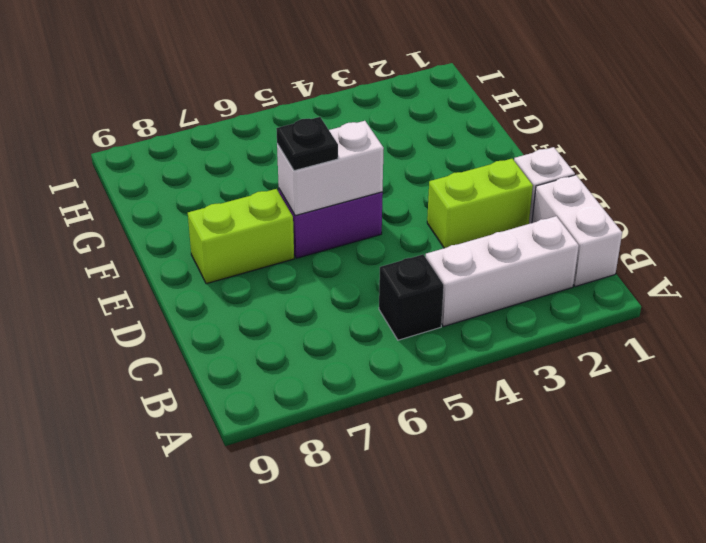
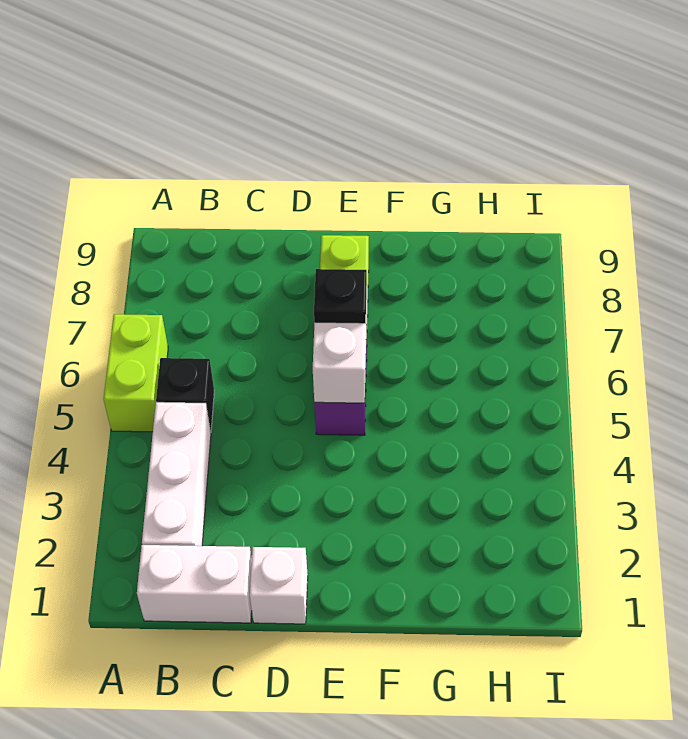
lime 1x2 brick [427,159,533,248] -> lime 1x2 brick moved to [104,314,168,432]

